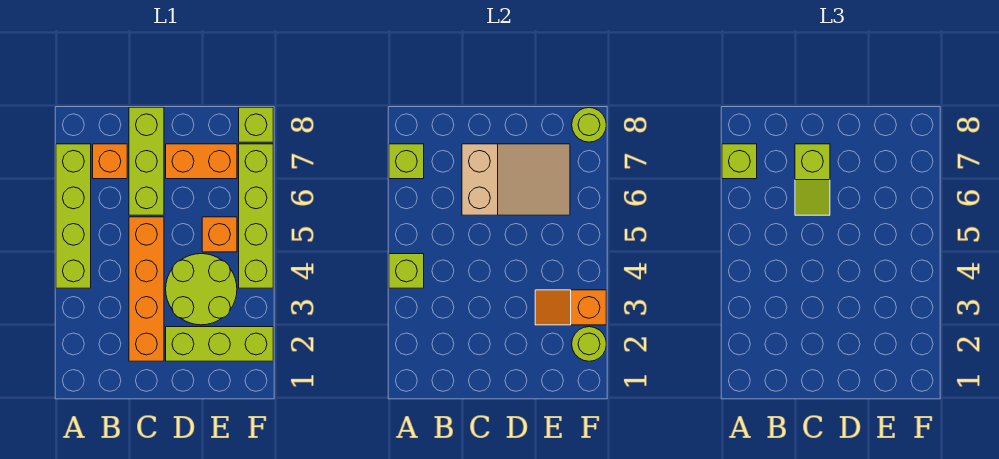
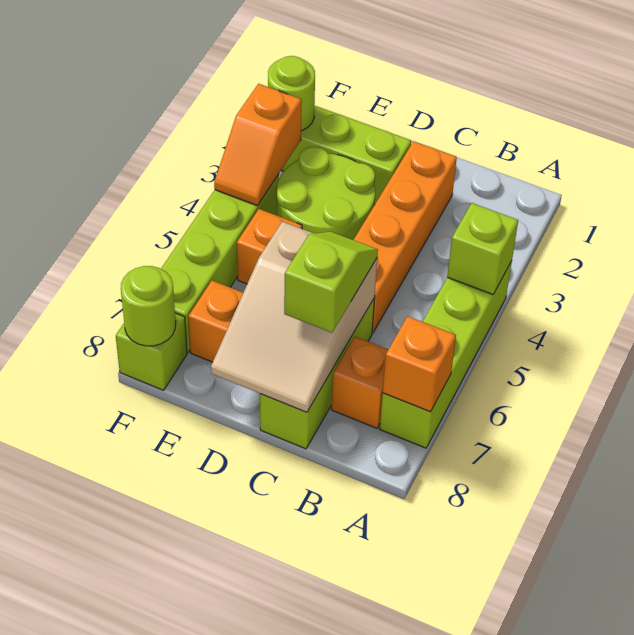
lime 1x1 brick [389,144,424,179] -> orange 1x1 brick [383,316,456,412]
lime 1x1 brick [722,144,757,179] -> none
tan 2x3 slope [462,144,570,215] -> tan 2x3 slope turned to [211,222,377,412]
orange 1x2 slope [535,290,606,325] -> orange 1x2 slope turned to [214,84,302,206]

